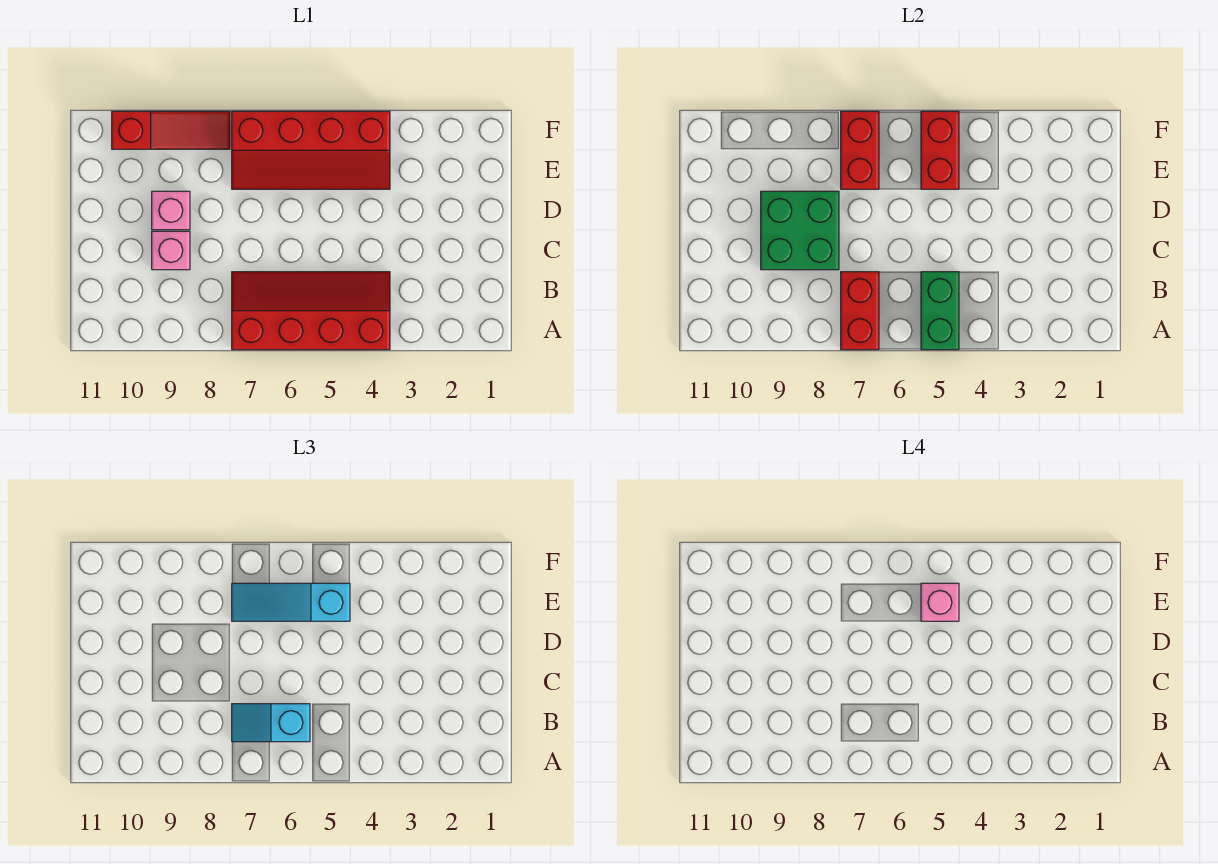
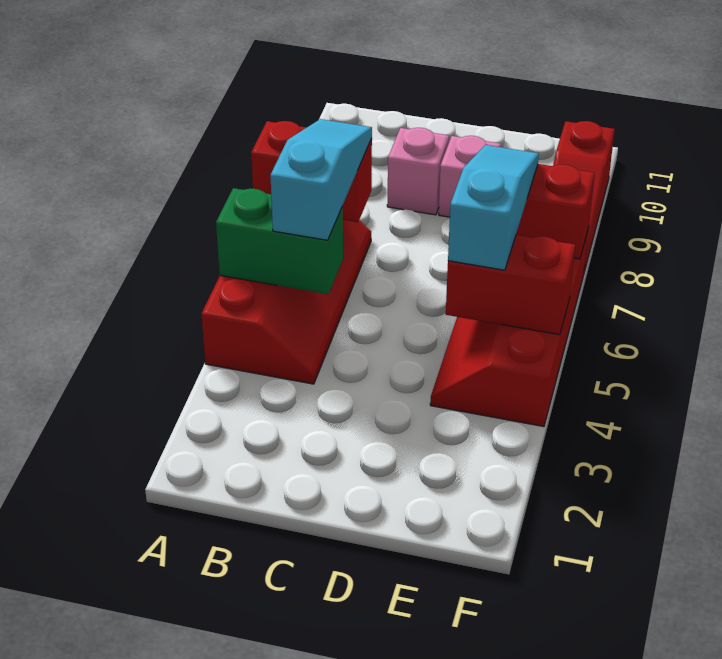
cyan 1x2 slope [232,704,310,742] -> cyan 1x3 slope [270,119,372,240]
green 2x2 brick [761,191,839,270] -> none
pink 1x1 brick [921,583,959,621] -> none

